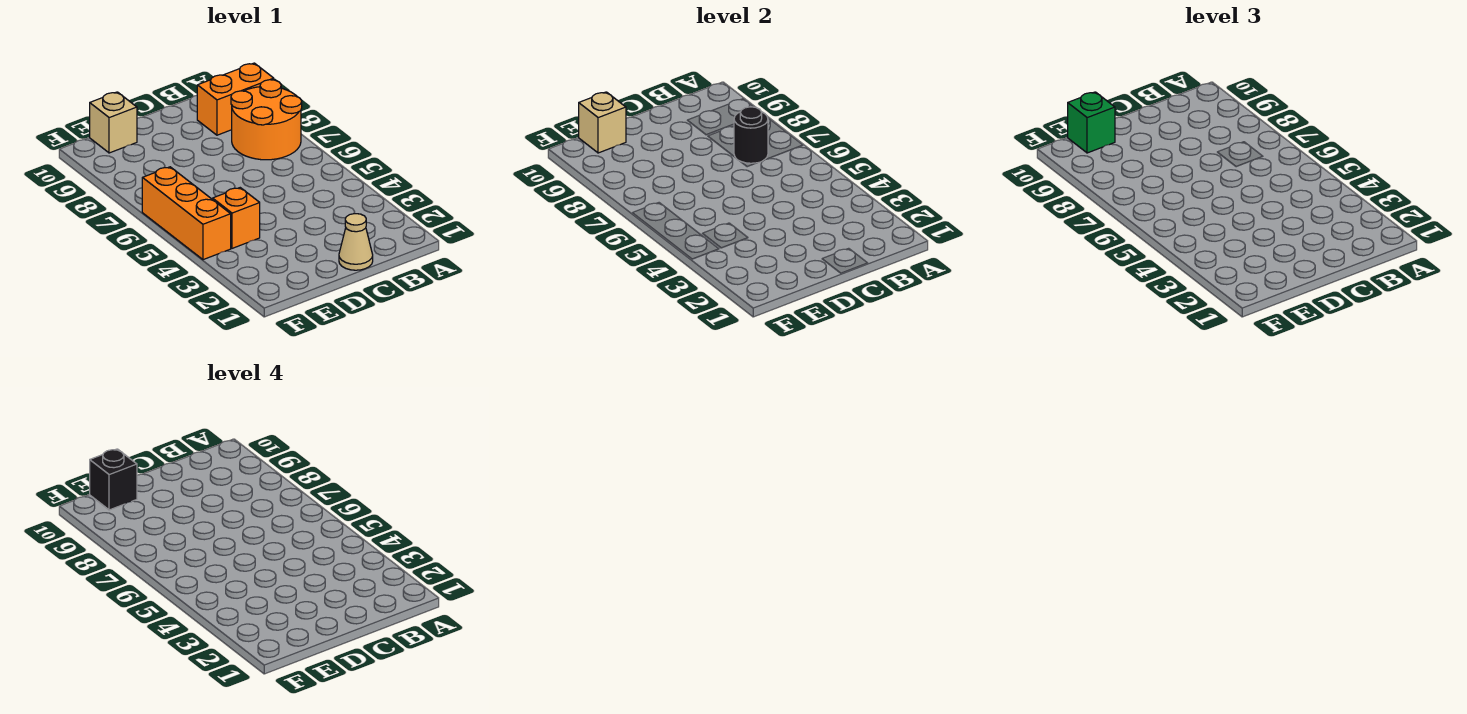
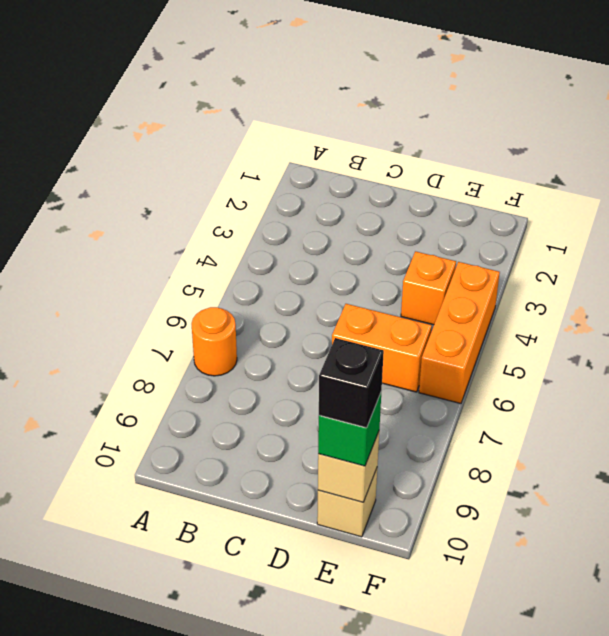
orange 2x2 round brick [231,80,302,160] -> orange 1x1 round brick [192,307,237,376]
orange 1x2 brick [197,63,274,135] -> orange 1x2 brick moved to [332,304,432,392]
black 1x1 round brick [734,107,768,163] -> none
tan 1x1 cone [339,214,373,270] -> none

